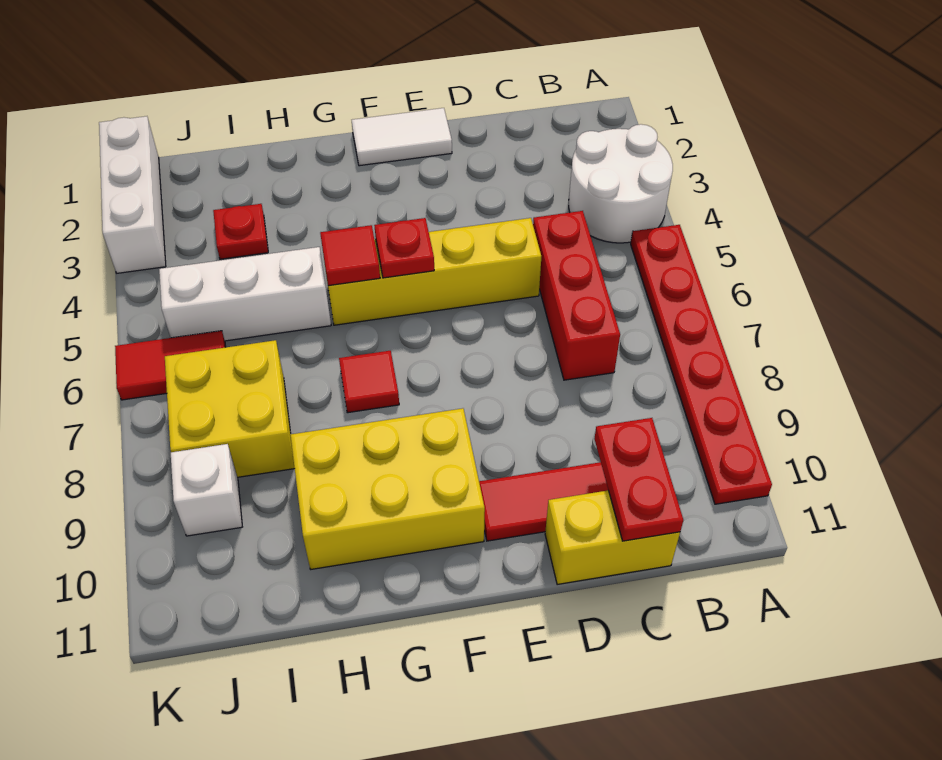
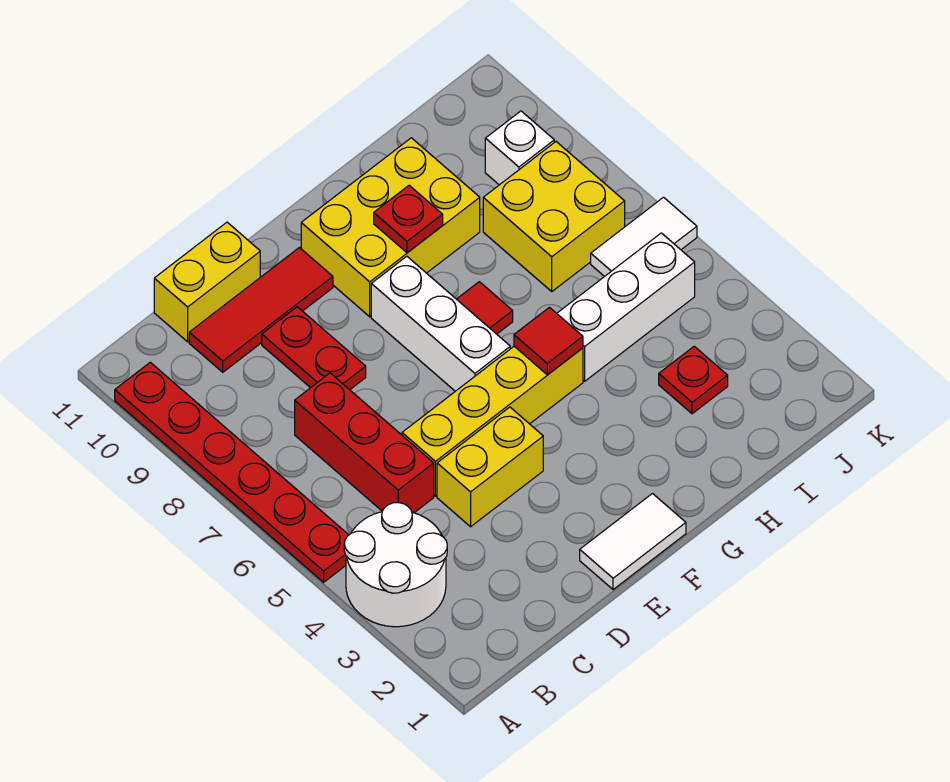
red 1x2 plate [594,418,683,541] -> red 1x2 plate moved to [262,307,366,390]
none -> yellow 1x2 brick [437,407,543,527]
red 1x1 plate [374,218,434,278] -> red 1x1 plate moved to [374,185,443,253]
red 1x2 tile [115,331,226,400] -> white 1x2 tile [591,197,697,277]
white 1x3 brick [99,116,166,273] -> white 1x3 brick moved to [371,256,510,391]

